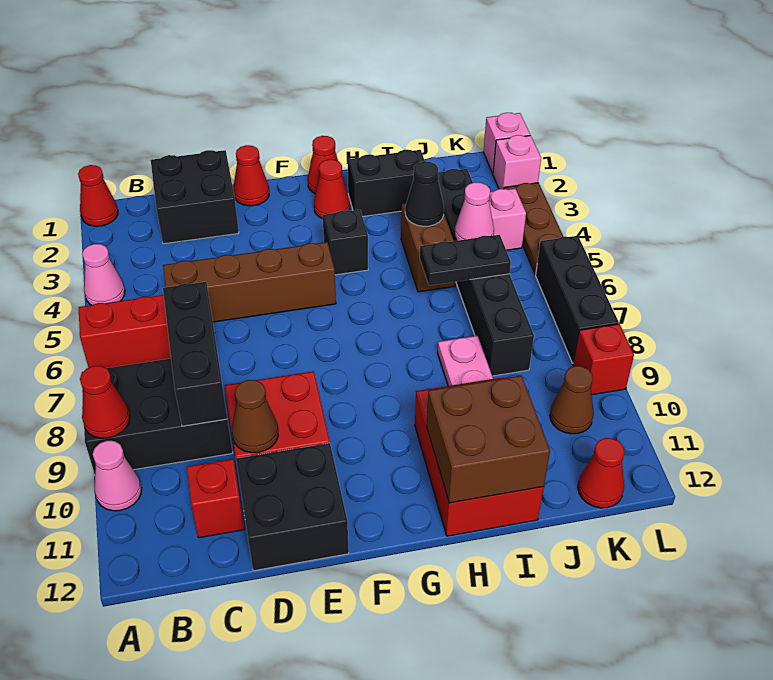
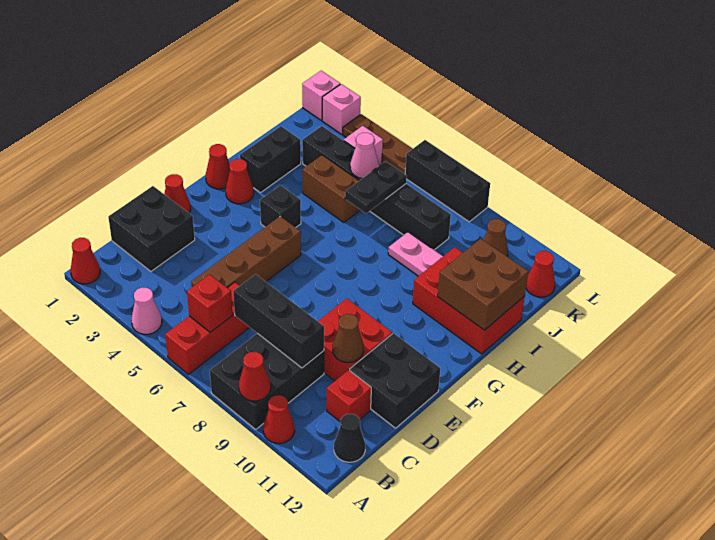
pink 1x1 cone [93,441,142,511] -> red 1x1 cone [263,395,295,443]
black 1x1 cone [405,161,444,226] -> black 1x1 cone moved to [334,414,365,462]
red 1x1 brick [573,324,634,395] -> red 1x1 brick moved to [187,274,233,332]

